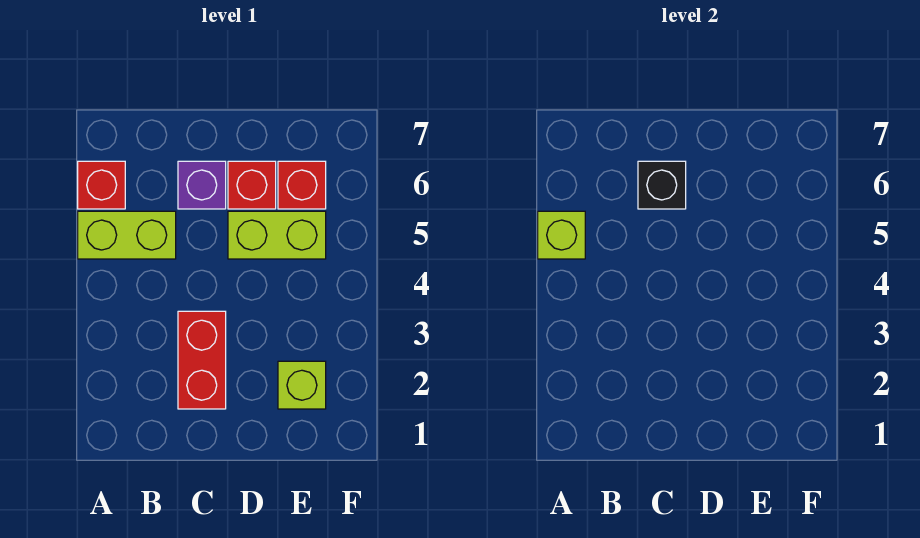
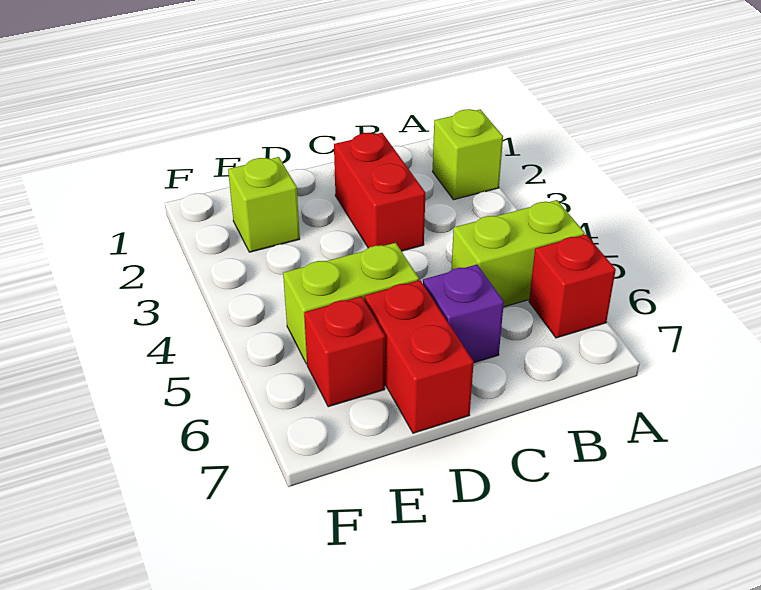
lime 1x1 brick [538,211,585,259] -> lime 1x1 brick moved to [433,109,503,200]
black 1x1 brick [638,161,686,209] -> none
red 1x1 brick [228,161,276,209] -> red 1x2 brick [365,280,474,433]

